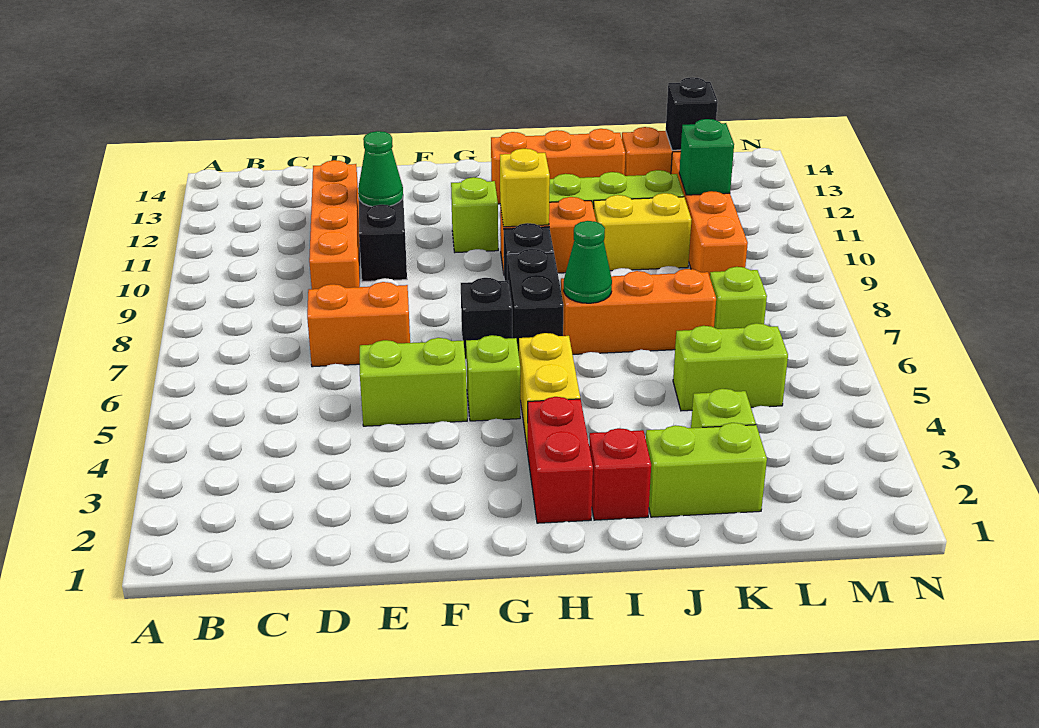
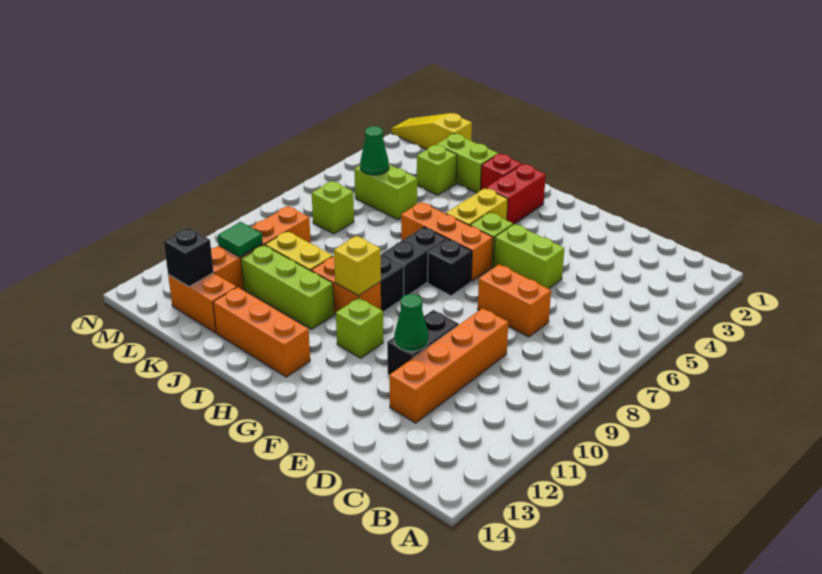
orange 1x3 brick [561,269,716,354] -> orange 1x3 brick moved to [401,202,493,281]
green 1x1 cone [564,221,612,303] -> green 1x1 cone moved to [360,126,389,175]
none -> yellow 1x3 slope [391,113,472,150]
green 1x1 brick [679,119,734,195] -> green 1x1 tile [218,222,263,257]

